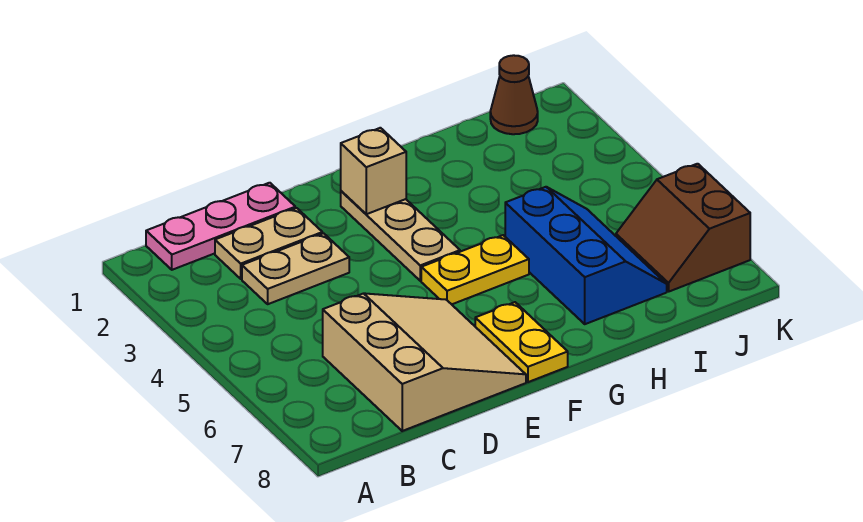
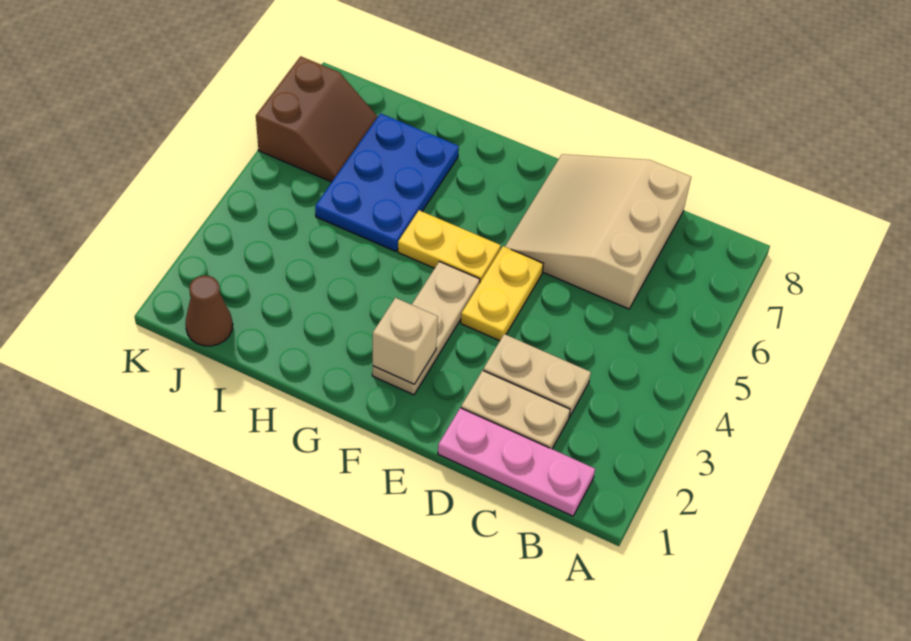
yellow 1x2 plate [475,302,568,382] -> yellow 1x2 plate moved to [461,246,543,341]
blue 2x3 slope [505,187,667,324] -> blue 2x3 plate [315,113,459,251]

